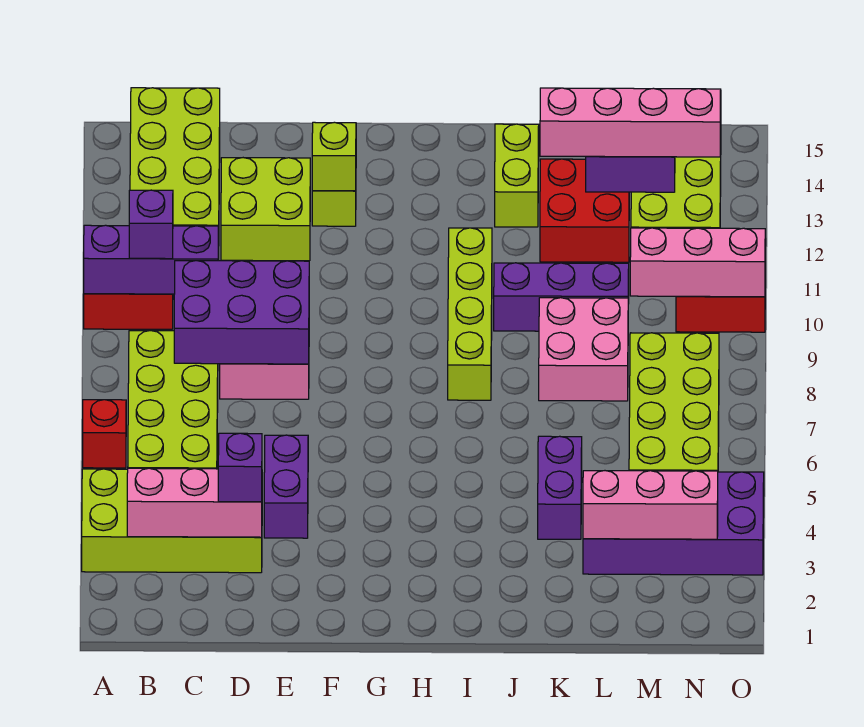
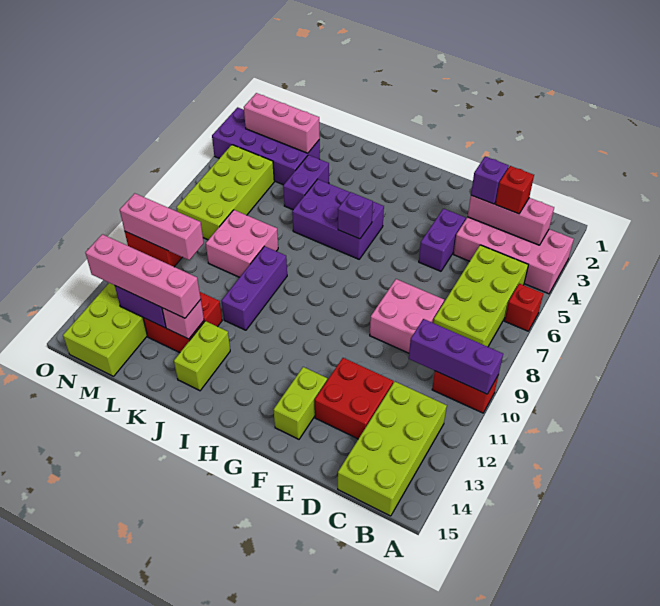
lime 2x4 brick [82,469,262,573] -> pink 2x4 brick [454,217,574,294]
purple 1x1 brick [129,190,173,259] -> purple 1x1 brick moved to [338,192,373,239]
none -> red 1x1 brick [496,166,534,214]
purple 2x3 brick [174,261,309,364] -> purple 2x3 brick moved to [292,179,384,259]
lime 2x2 brick [221,158,310,261] -> red 2x2 brick [315,358,393,439]
lime 1x1 brick [312,122,356,191] -> none
lime 1x4 brick [448,228,492,400] -> none
purple 1x3 brick [494,263,629,331] -> purple 1x3 brick turned to [222,246,287,330]
none -> pink 1x1 brick [162,300,204,339]

